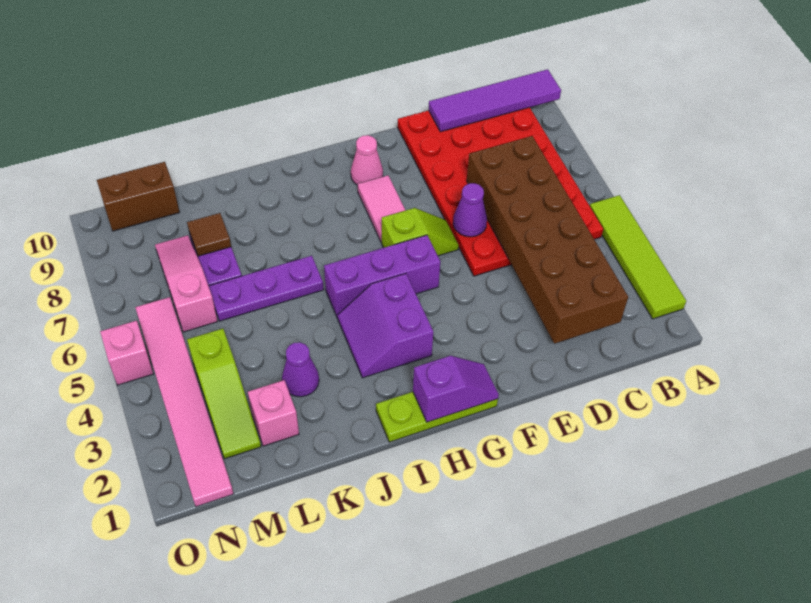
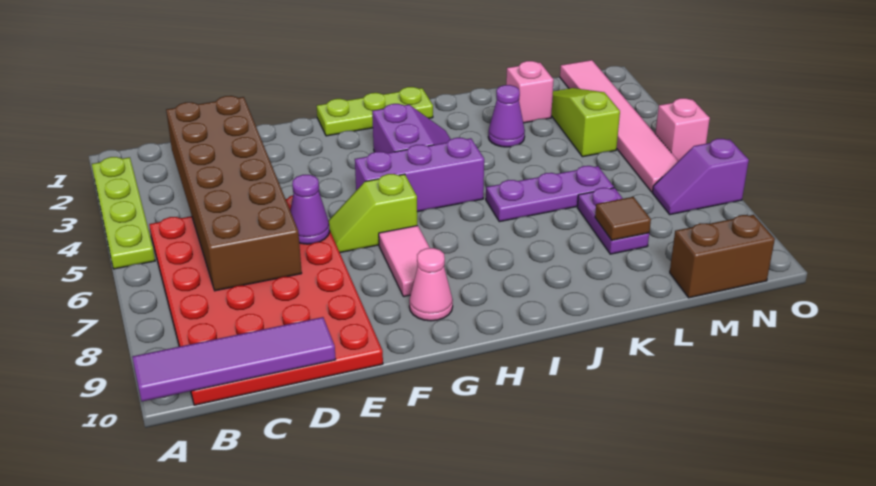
lime 1x4 tile [590,195,686,319] -> lime 1x4 plate [92,157,155,269]
purple 1x2 slope [413,356,499,422] -> purple 1x2 slope moved to [652,139,749,215]
pink 1x3 slope [155,235,218,332] -> none

